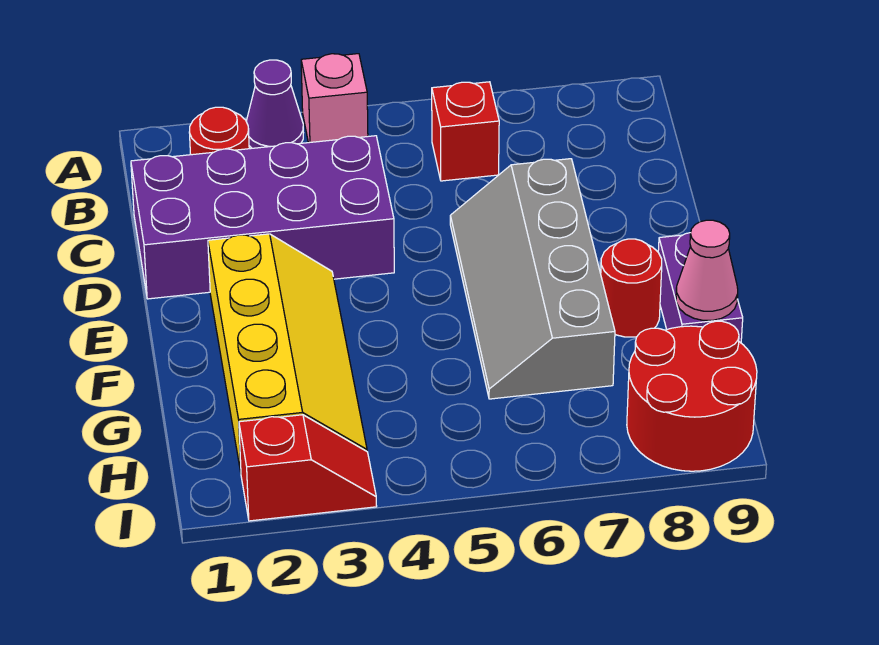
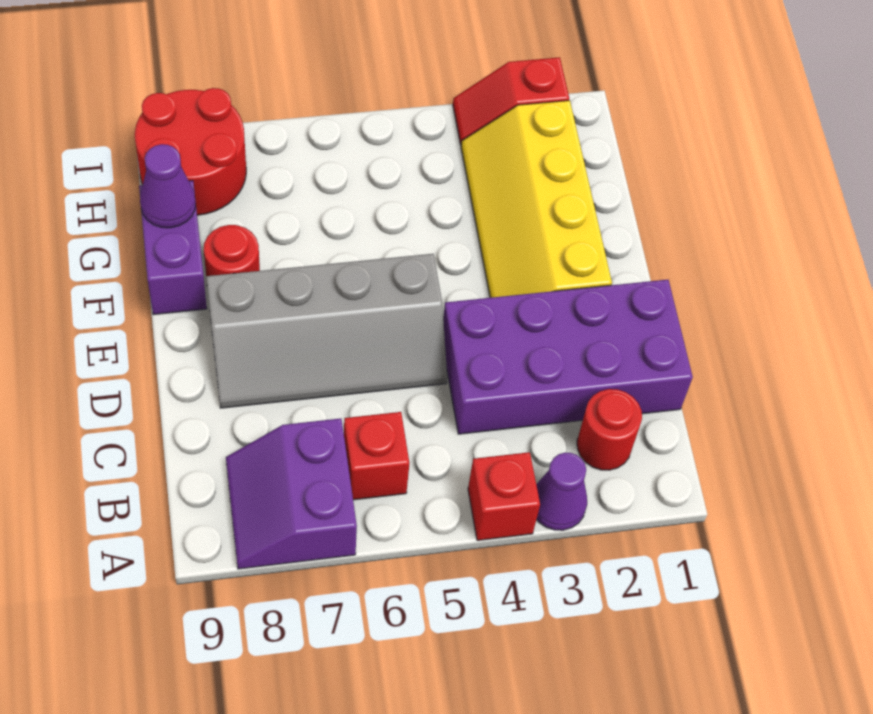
pink 1x1 brick [301,54,368,143] -> red 1x1 brick [468,452,540,540]
none -> purple 2x2 slope [226,418,357,569]
grey 2x4 slope [450,159,615,399] -> grey 2x4 slope turned to [206,254,447,408]
pink 1x1 cone [676,220,738,320] -> purple 1x1 cone [140,144,196,228]

